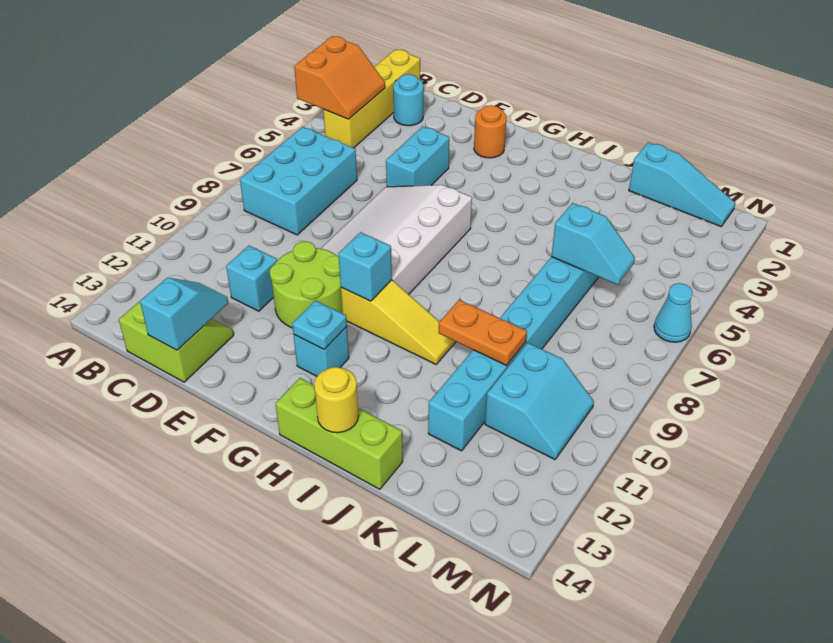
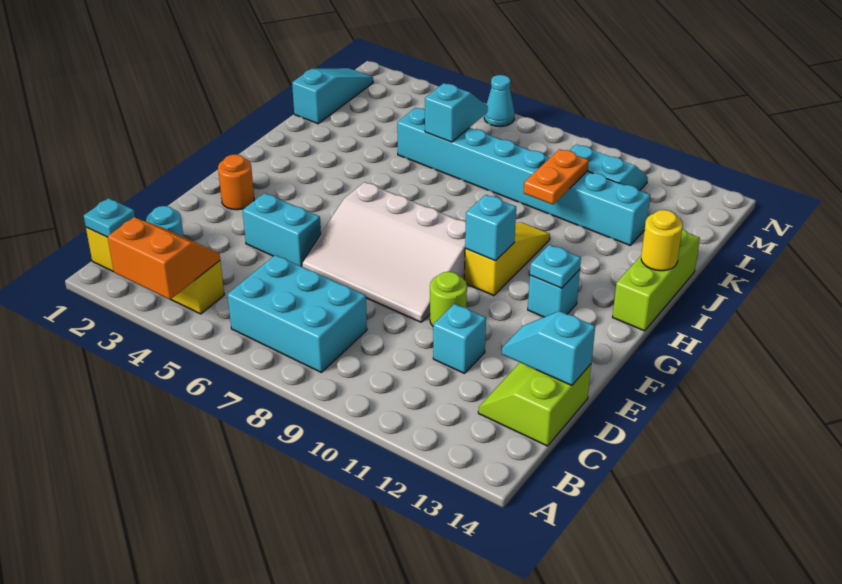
none -> cyan 1x1 plate [84,198,135,237]
lime 2x2 round brick [269,241,342,328] -> lime 1x1 round brick [430,272,467,326]

